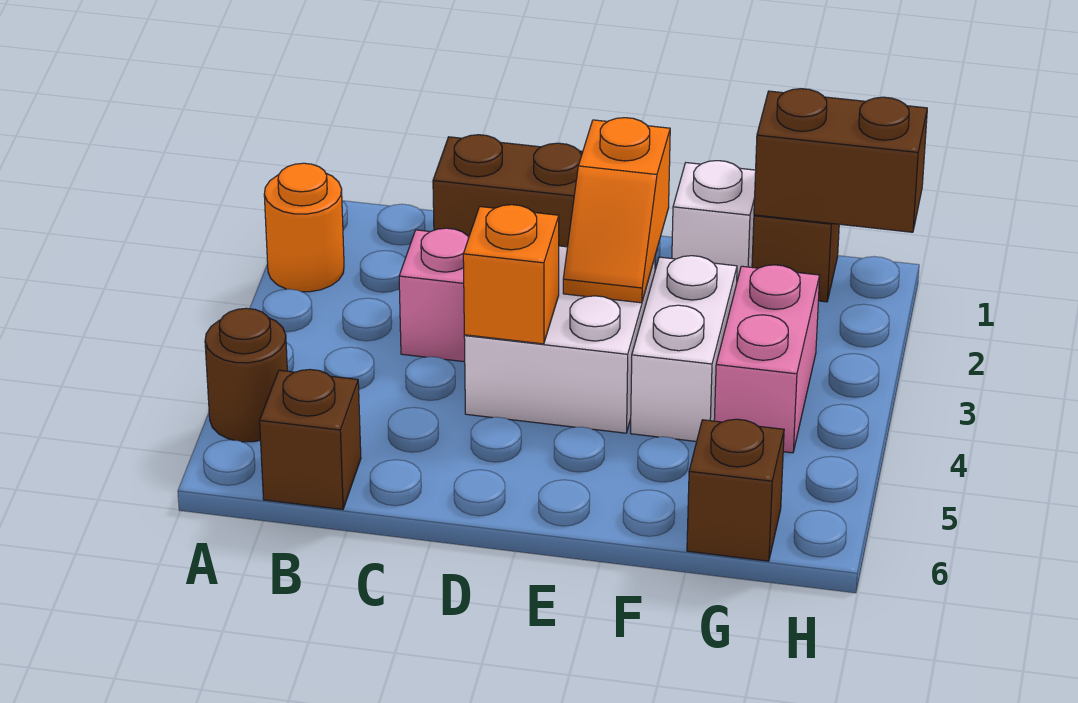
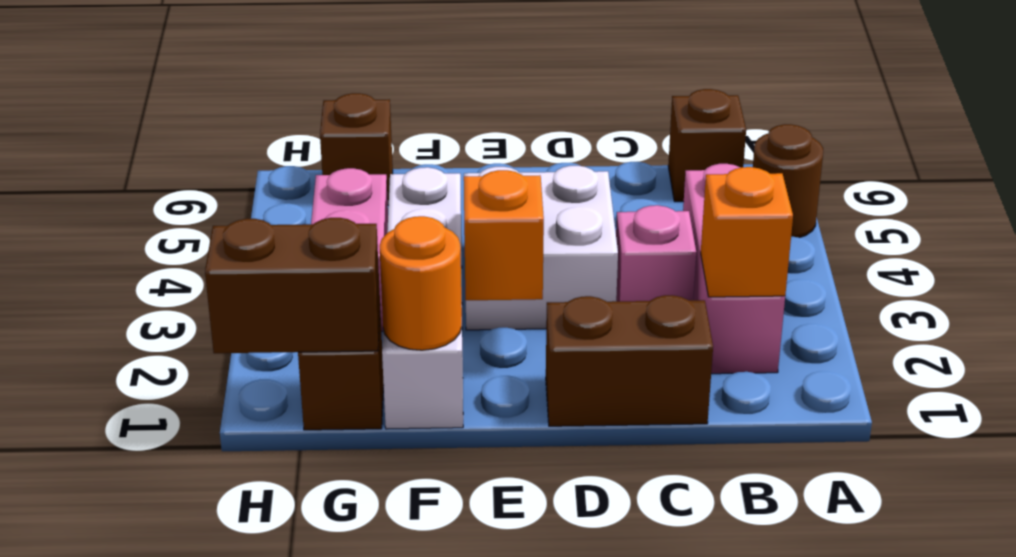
orange 1x1 round brick [264,163,344,292] -> orange 1x1 round brick moved to [380,216,462,350]
none -> pink 1x3 brick [683,164,785,374]
orange 1x1 brick [463,205,559,344] -> orange 1x1 brick moved to [701,167,793,297]

